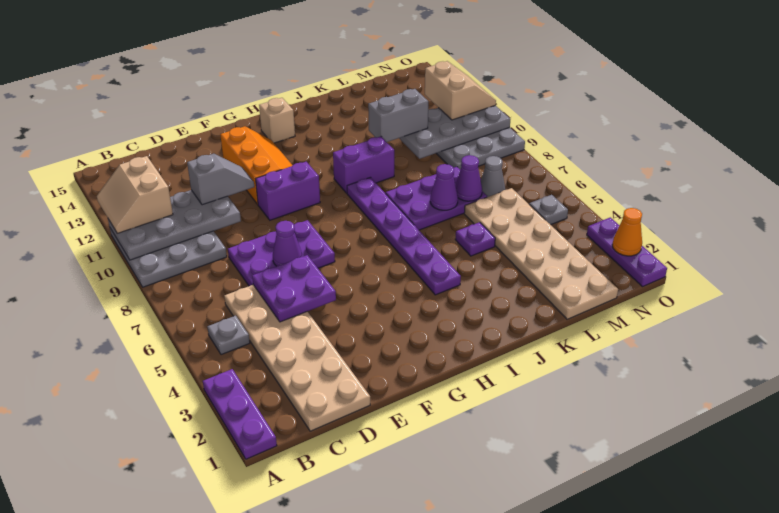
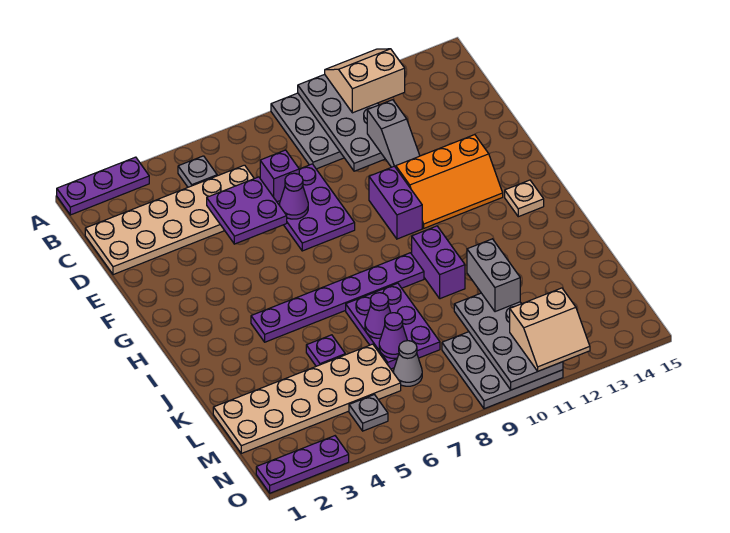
none -> purple 1x1 brick [260,150,299,202]
tan 1x1 brick [259,98,295,143] -> tan 1x1 plate [505,180,544,217]
orange 1x1 cone [612,208,642,256] -> none

